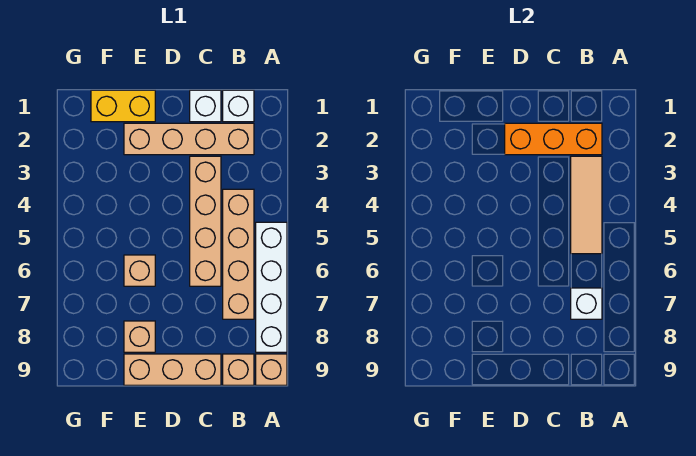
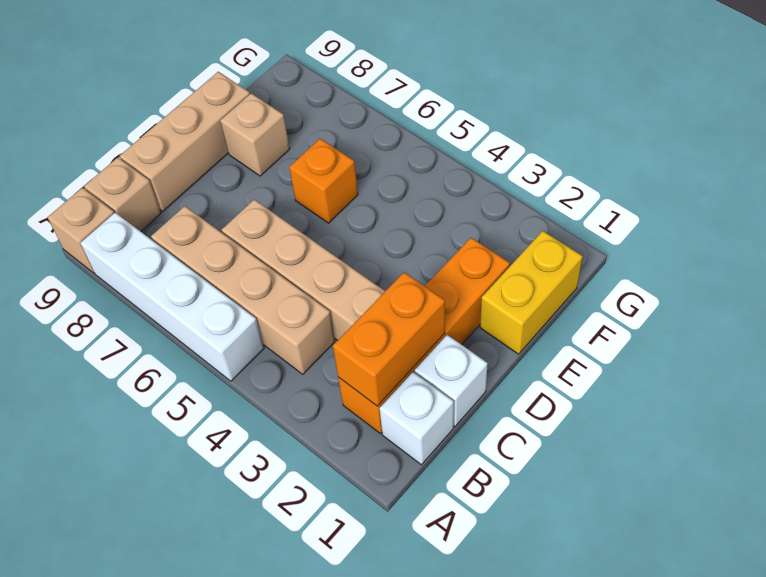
tan 1x4 brick [124,123,254,155] -> orange 1x4 brick [338,238,510,434]
orange 1x3 brick [505,123,602,155] -> orange 1x2 brick [333,272,445,406]
tan 1x3 tile [571,156,602,254] -> none
white 1x1 brick [571,288,602,319] -> none
tan 1x1 brick [124,255,155,286] -> orange 1x1 brick [289,139,358,223]

